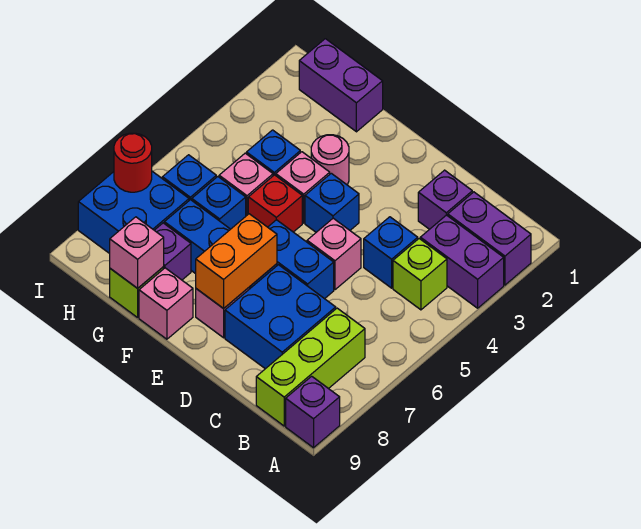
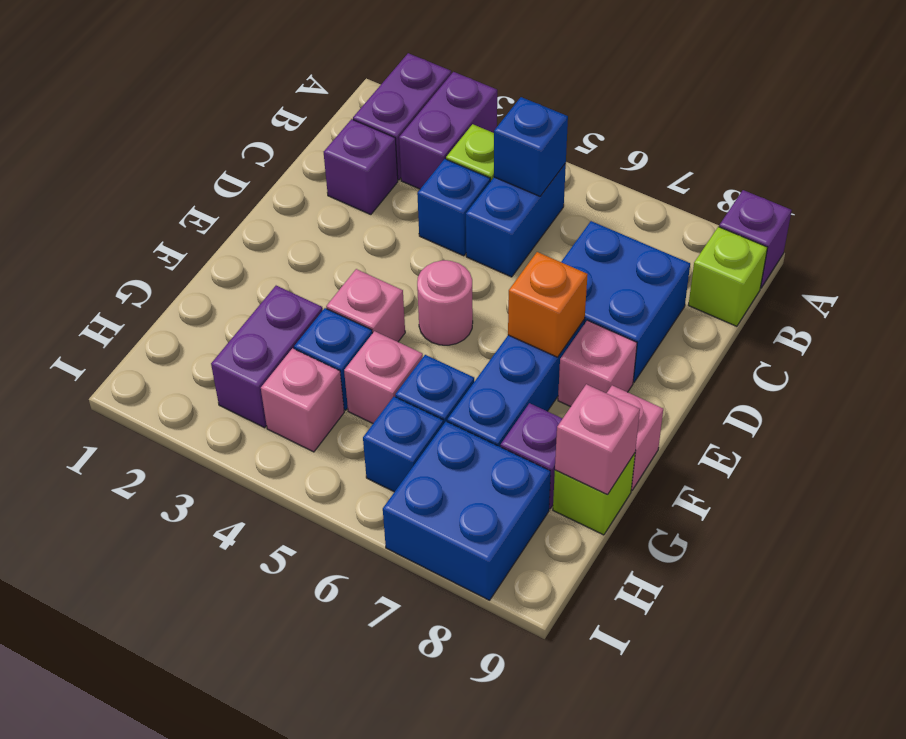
lime 1x3 brick [256,308,365,426] -> lime 1x1 brick [689,227,768,326]
pink 1x1 brick [307,218,361,290] -> pink 1x1 brick moved to [261,348,344,452]
blue 1x2 brick [268,220,334,299] -> blue 1x2 brick moved to [466,163,566,277]
blue 1x1 brick [305,173,359,232] -> blue 1x1 brick moved to [494,97,568,196]
orange 1x2 brick [196,214,277,309] -> orange 1x1 brick [508,252,588,357]
pink 1x1 round brick [311,135,349,185] -> pink 1x1 round brick moved to [417,260,473,345]
red 1x1 brick [248,175,302,232] -> none
purple 1x2 brick [299,39,383,132] -> purple 1x2 brick moved to [211,286,323,428]
red 1x1 round brick [114,133,152,192] -> none

